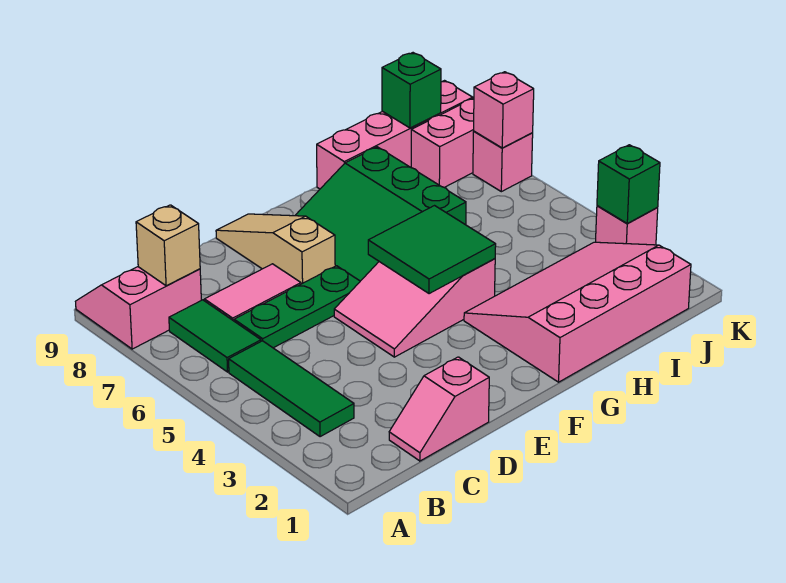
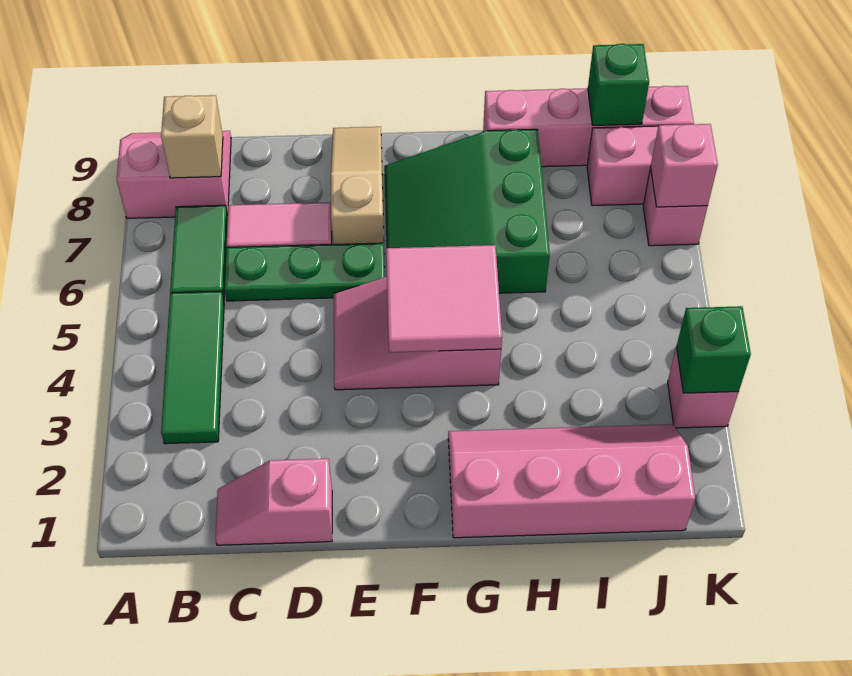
green 2x2 tile [368,206,496,294] -> pink 2x2 tile [386,245,502,352]
pink 3x4 slope [464,242,691,382] -> pink 2x4 slope [448,424,695,538]

